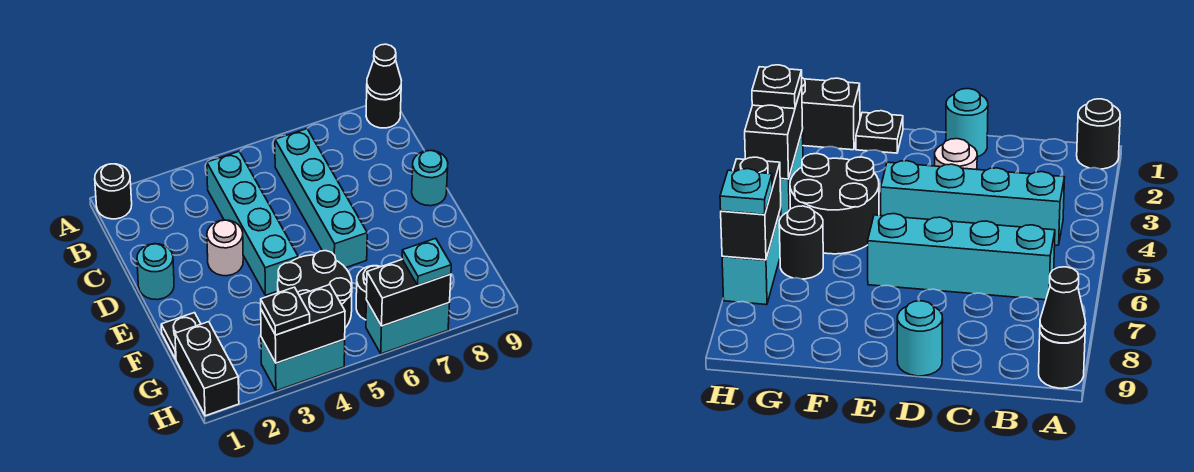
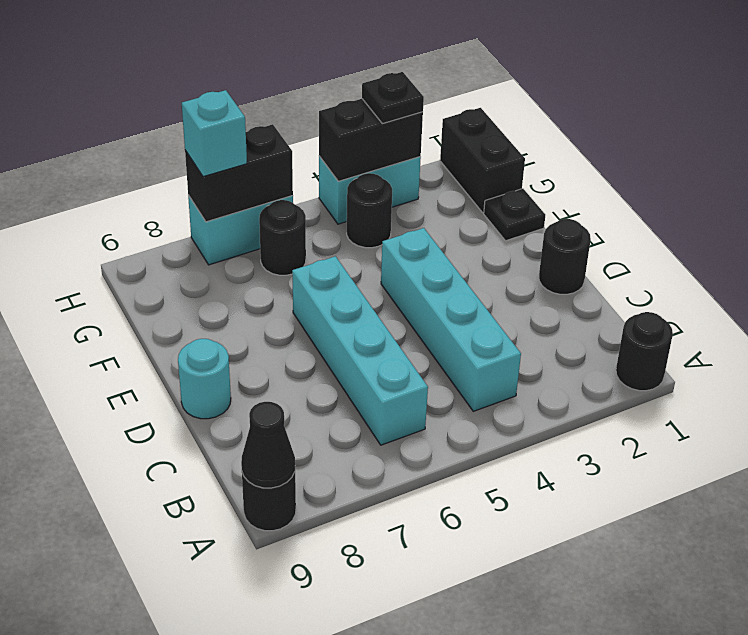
cyan 1x1 round brick [137,244,174,300] -> black 1x1 round brick [539,219,591,294]
white 1x1 round brick [207,220,243,276] -> none
black 2x2 round brick [278,251,352,328] -> black 1x1 round brick [347,173,392,248]
cyan 1x1 plate [402,238,451,285] -> cyan 1x1 brick [182,90,247,177]

